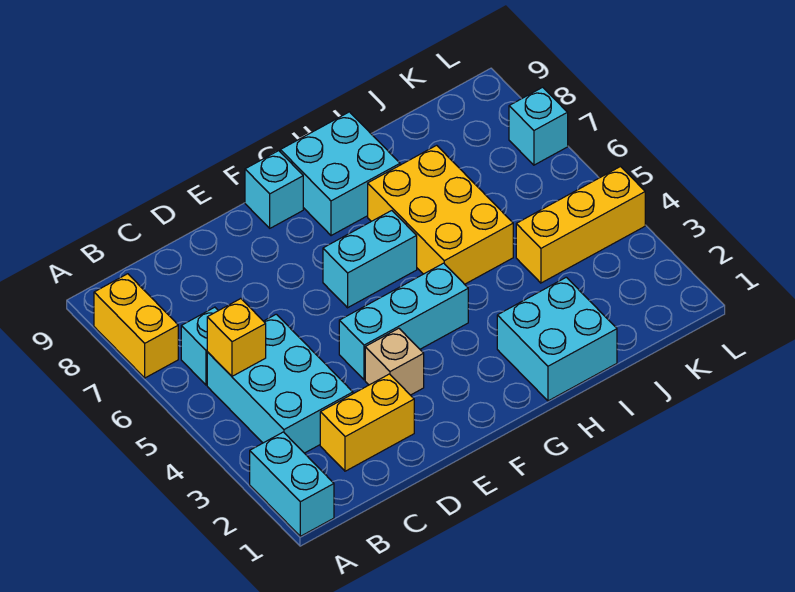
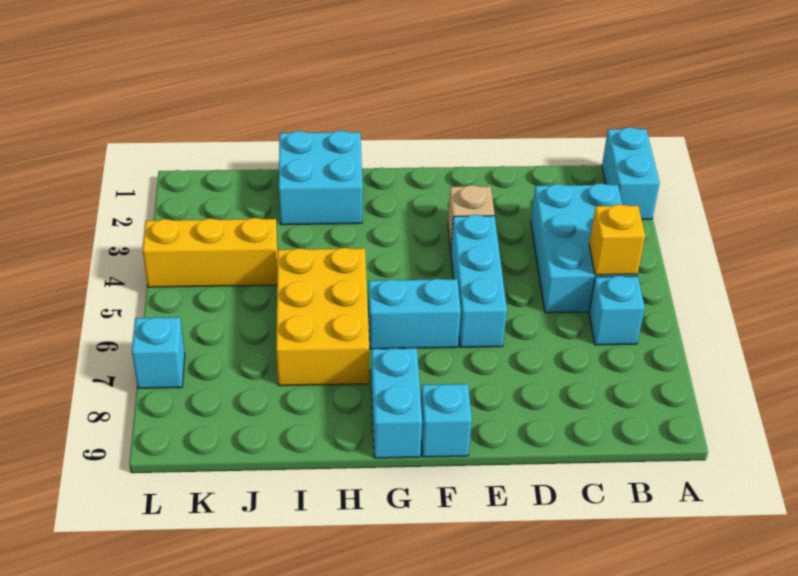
yellow 1x2 brick [94,274,178,378] -> none
yellow 1x2 brick [320,374,414,471] -> none
cyan 1x3 brick [339,263,468,380] -> cyan 1x3 brick turned to [451,215,507,347]
cyan 2x2 brick [280,112,400,236] -> cyan 1x2 brick [371,348,422,458]

